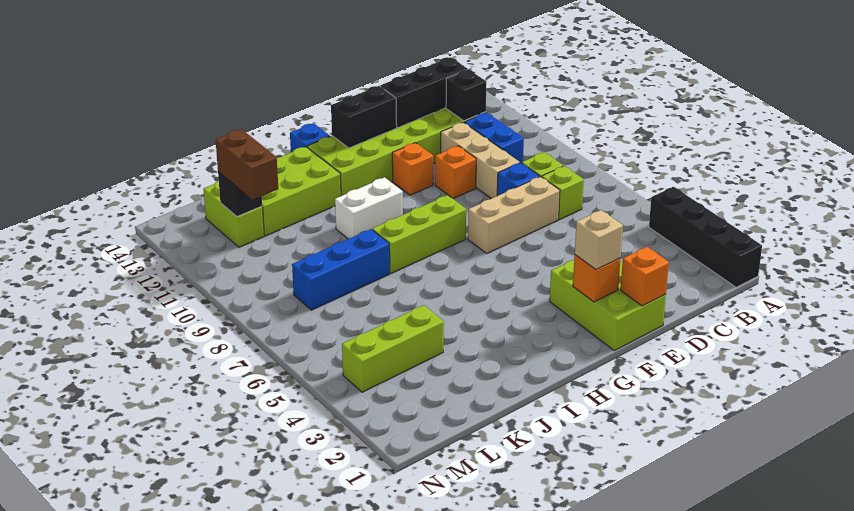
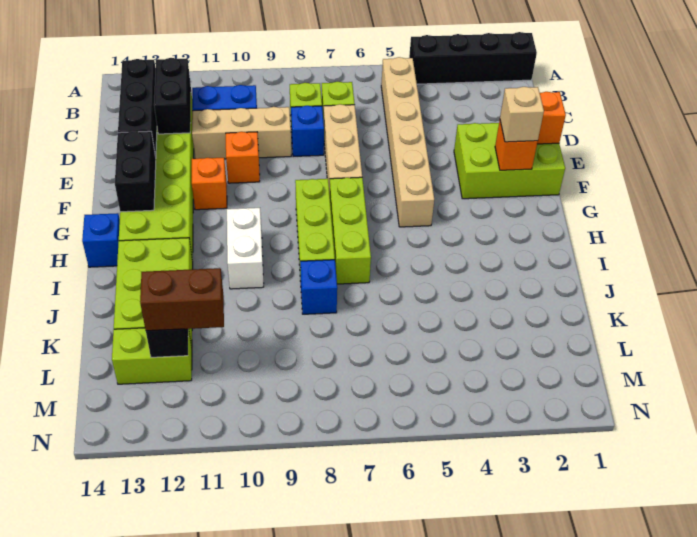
none -> tan 1x6 brick [381,57,434,227]
black 1x1 brick [446,70,486,121] -> black 1x2 brick [154,58,191,134]
blue 1x3 brick [292,229,390,310] -> blue 1x1 brick [300,260,337,314]
lime 1x3 brick [342,305,444,392] -> lime 1x3 brick moved to [330,177,371,284]

